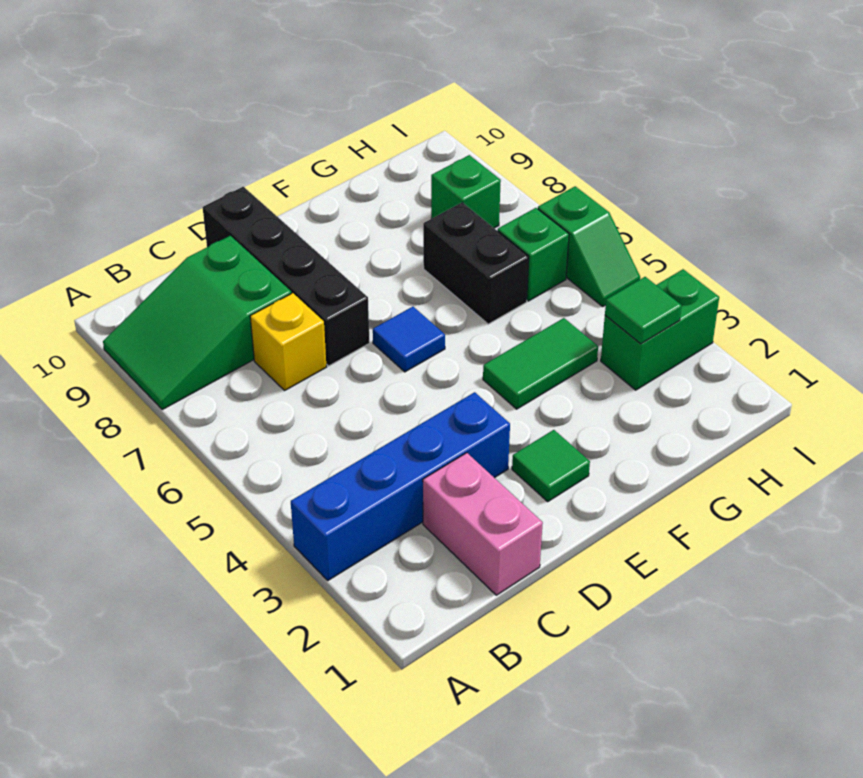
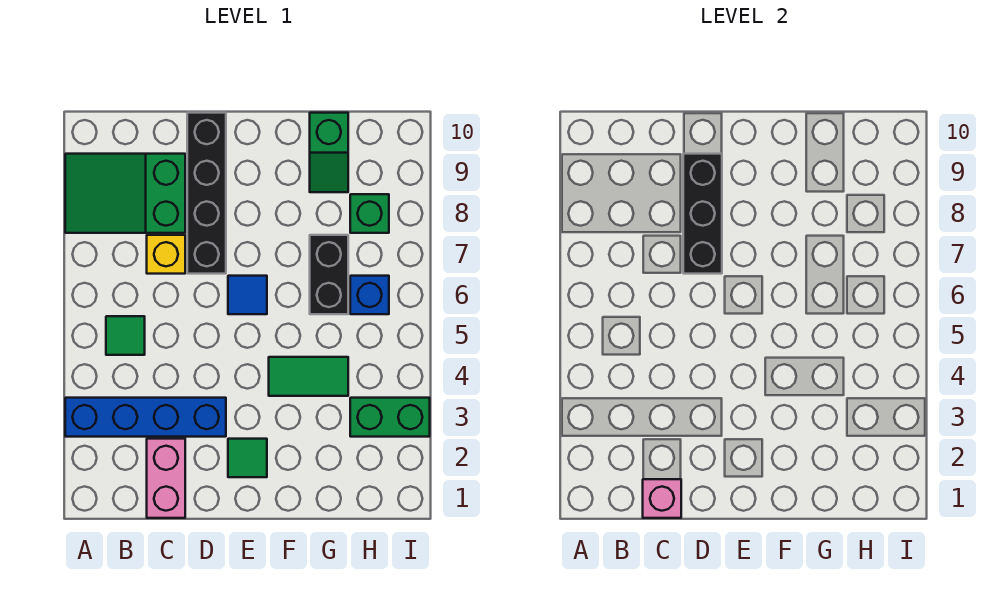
none -> pink 1x1 brick [643,479,681,518]
none -> black 1x3 brick [683,154,722,274]
green 1x1 tile [605,277,682,344] -> green 1x1 tile moved to [106,316,145,355]
green 1x1 brick [498,208,569,301] -> blue 1x1 brick [350,276,389,314]
green 1x2 slope [538,186,640,306] -> green 1x2 slope moved to [310,113,348,192]

